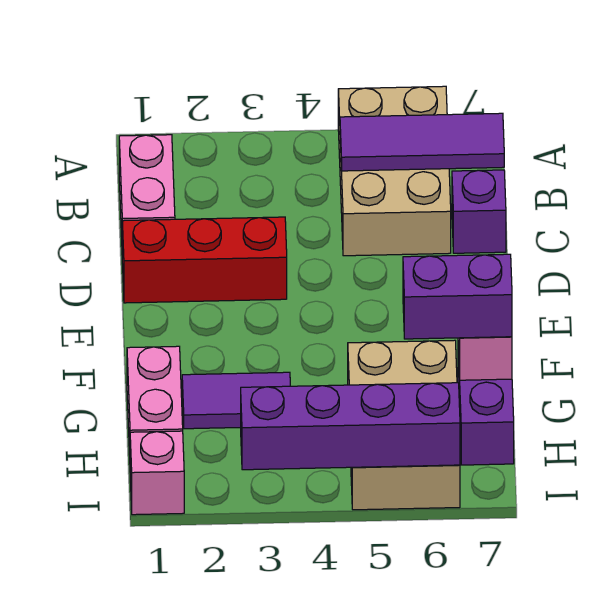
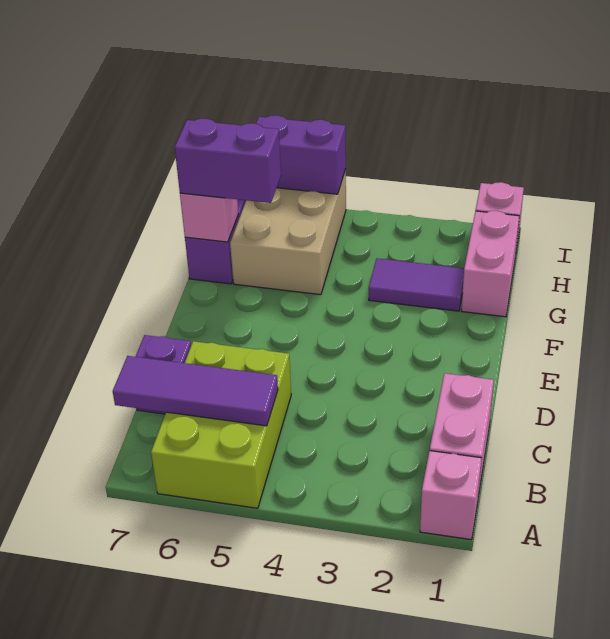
none -> pink 1x1 brick [420,451,482,540]
tan 2x3 brick [338,86,451,256] -> lime 2x3 brick [151,341,291,508]
red 1x3 brick [122,217,287,303] -> none
purple 1x4 brick [241,383,460,470] -> purple 1x2 brick [256,115,346,194]

